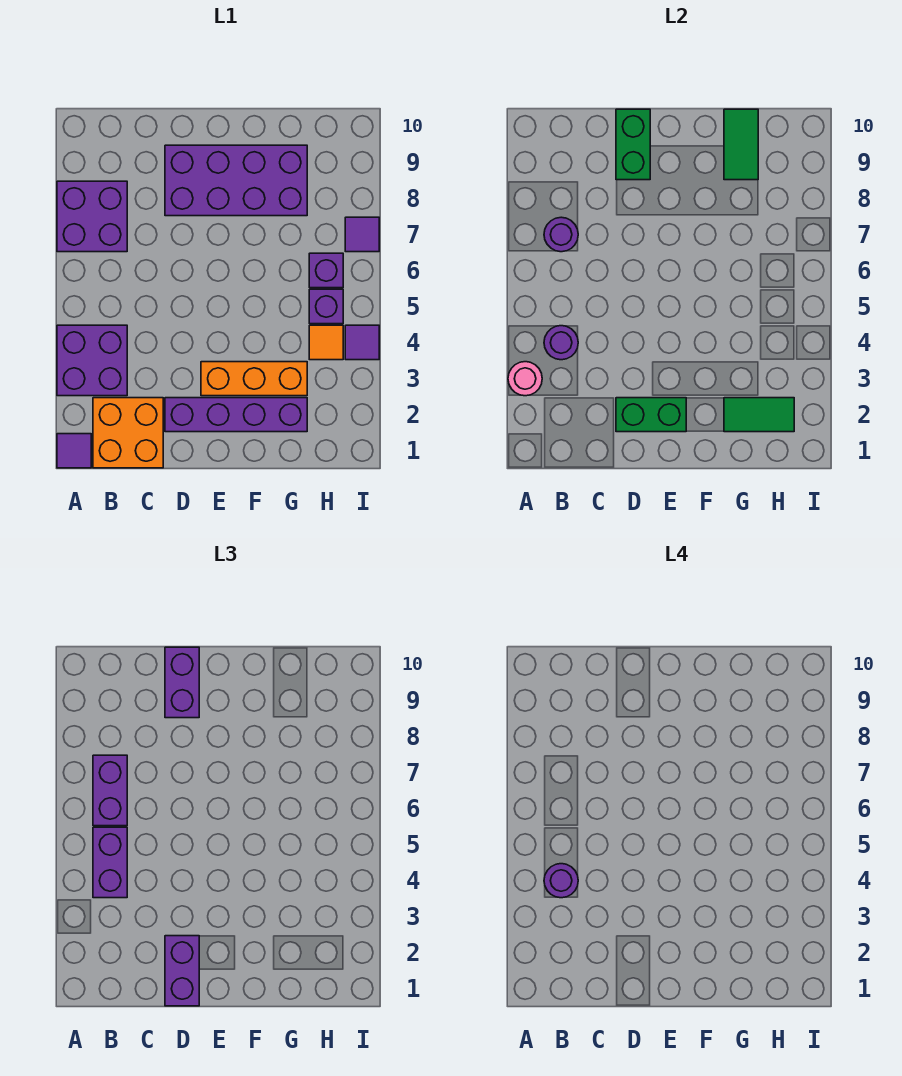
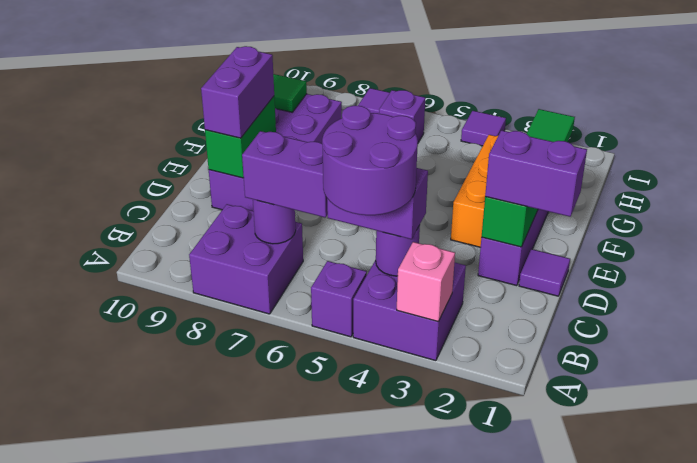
purple 1x1 tile [57,434,91,468] -> purple 1x1 tile moved to [519,249,570,296]
pink 1x1 round brick [508,362,542,396] -> pink 1x1 brick [397,242,455,322]
orange 2x2 brick [93,398,163,468] -> none
purple 1x1 round brick [544,864,578,898] -> purple 2x2 round brick [322,106,418,215]
green 1x2 brick [616,109,650,180] -> green 1x2 brick turned to [205,96,276,178]
purple 1x2 brick [165,647,199,718] -> purple 1x2 brick turned to [201,46,274,138]
orange 1x1 tile [309,325,343,360] -> none
purple 1x1 brick [309,289,343,324] -> purple 1x1 brick moved to [311,261,367,337]

